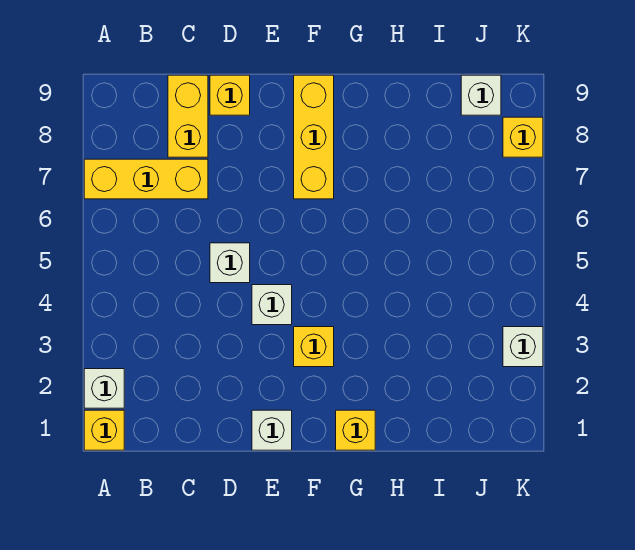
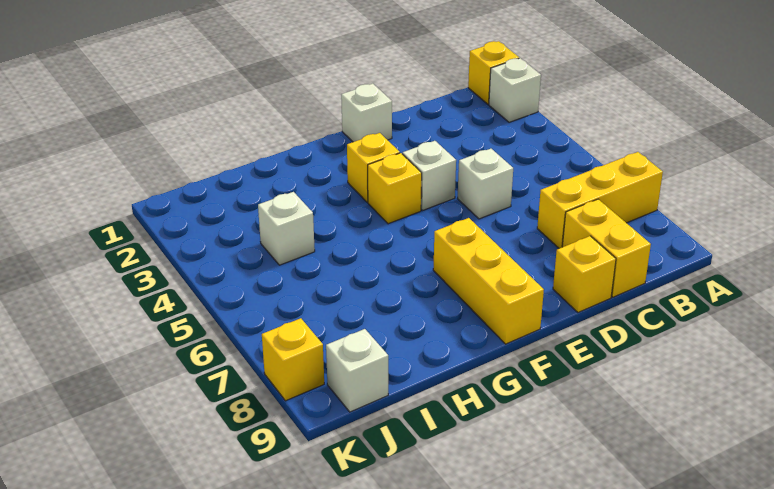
yellow 1x1 brick [336,410,375,450] -> yellow 1x1 brick moved to [368,153,422,224]
white 1x1 brick [503,327,543,367] -> white 1x1 brick moved to [258,192,315,265]

